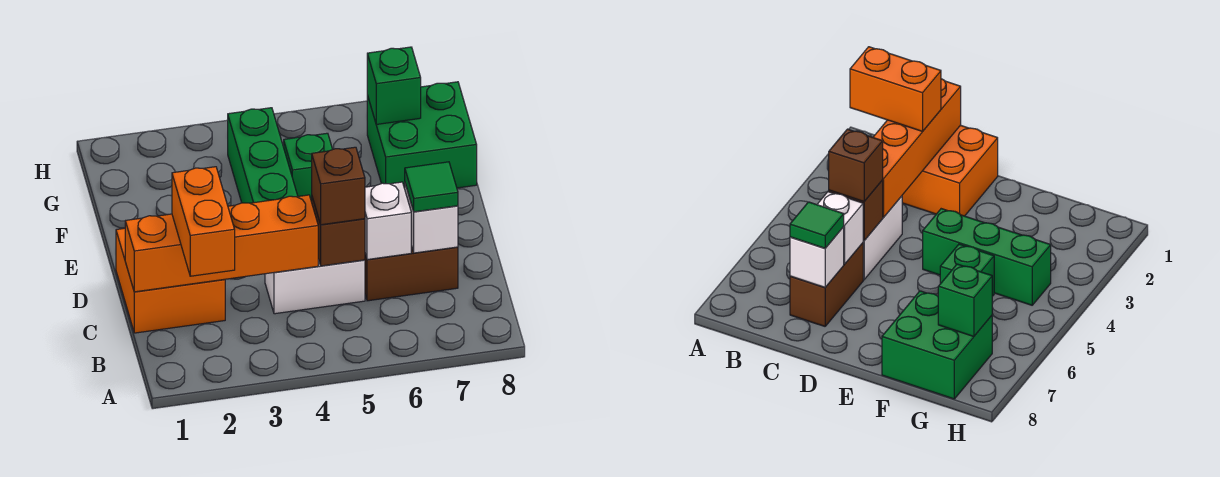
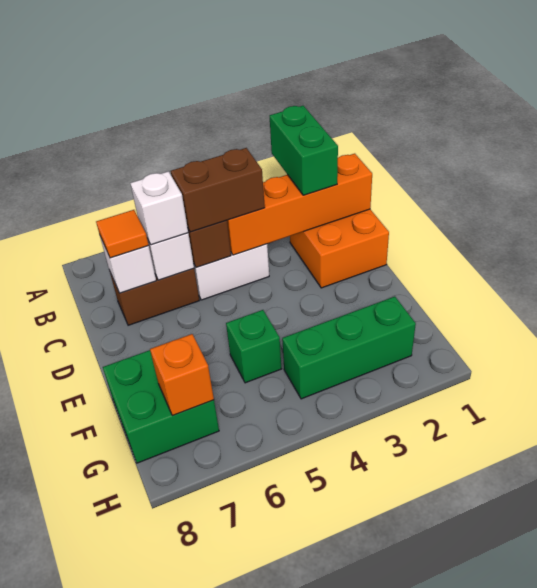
orange 1x2 brick [172,167,235,276] -> green 1x2 brick [270,106,338,195]
brown 1x1 brick [312,147,365,225] -> brown 1x2 brick [171,148,265,232]
none -> white 1x1 brick [130,171,188,245]
green 1x1 tile [405,162,458,212] -> orange 1x1 tile [96,210,149,258]
green 1x3 brick [228,108,298,203] -> green 1x3 brick turned to [282,297,416,399]
green 1x1 brick [367,47,421,124] -> orange 1x1 brick [150,334,214,416]

